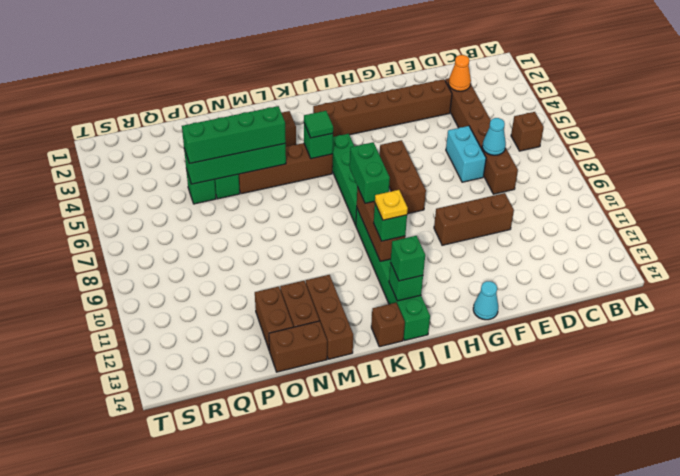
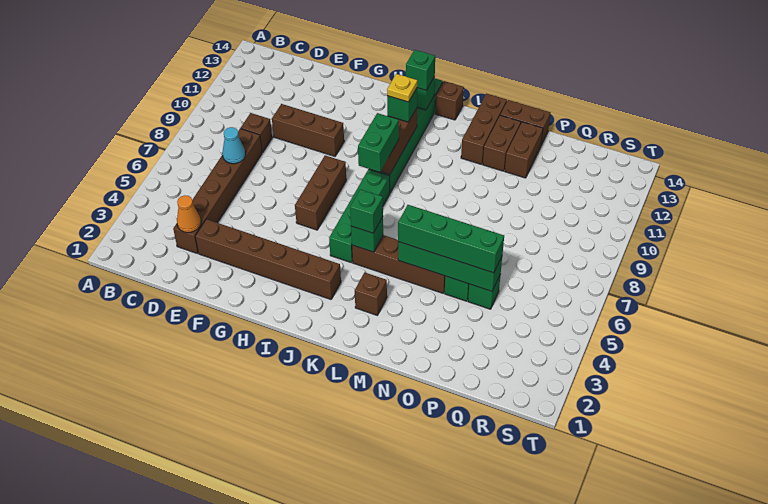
brown 1x1 brick [511,112,544,151] -> brown 1x1 brick moved to [241,113,272,153]
cyan 1x2 brick [446,126,486,182] -> none
cyan 1x1 cone [473,281,498,320] -> none
green 1x1 tile [304,111,333,138] -> green 1x1 brick [350,189,383,233]

